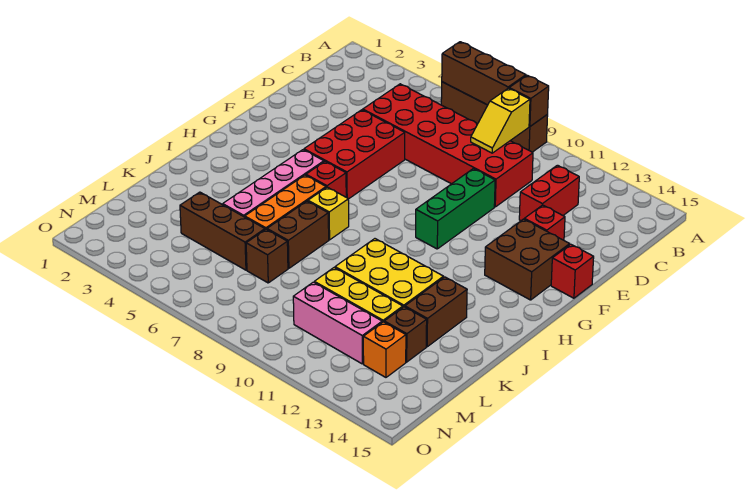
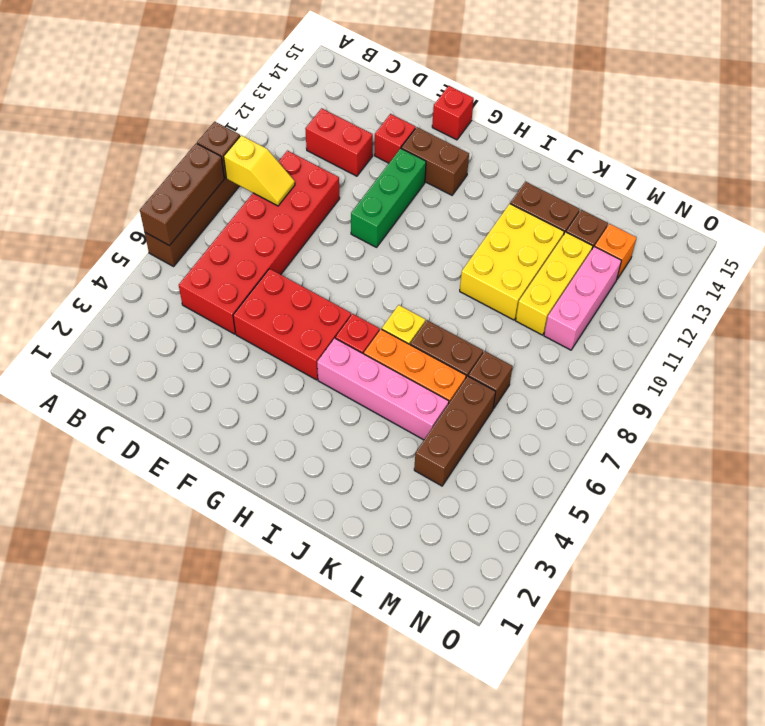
green 1x3 brick [416,169,495,249] -> green 1x3 brick turned to [351,148,426,247]
brown 2x2 brick [485,219,570,300] -> brown 1x2 brick [401,127,469,195]

